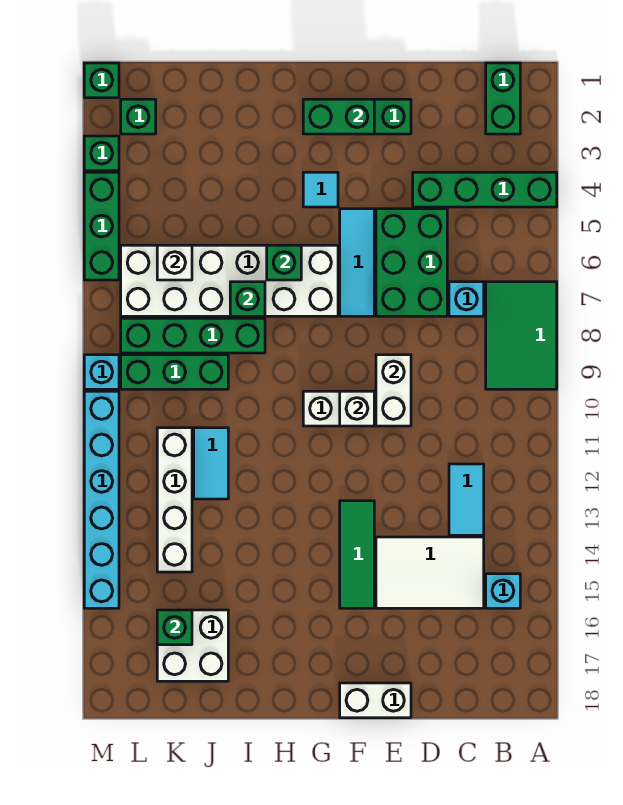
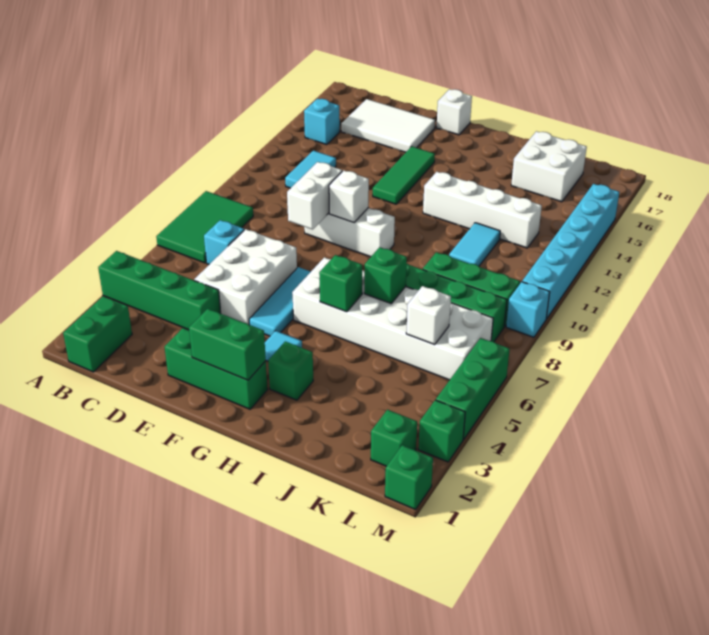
white 2x3 tile [376,537,484,608] -> white 2x3 tile moved to [341,99,435,152]
green 2x3 brick [376,209,447,316] -> white 2x3 brick [194,229,297,325]
white 1x2 brick [340,683,411,718] -> white 1x1 brick [437,89,472,135]
white 1x4 brick [157,428,192,572] -> white 1x4 brick turned to [423,172,542,248]
green 1x1 brick [157,610,192,645] -> green 1x1 brick moved to [268,341,313,400]

